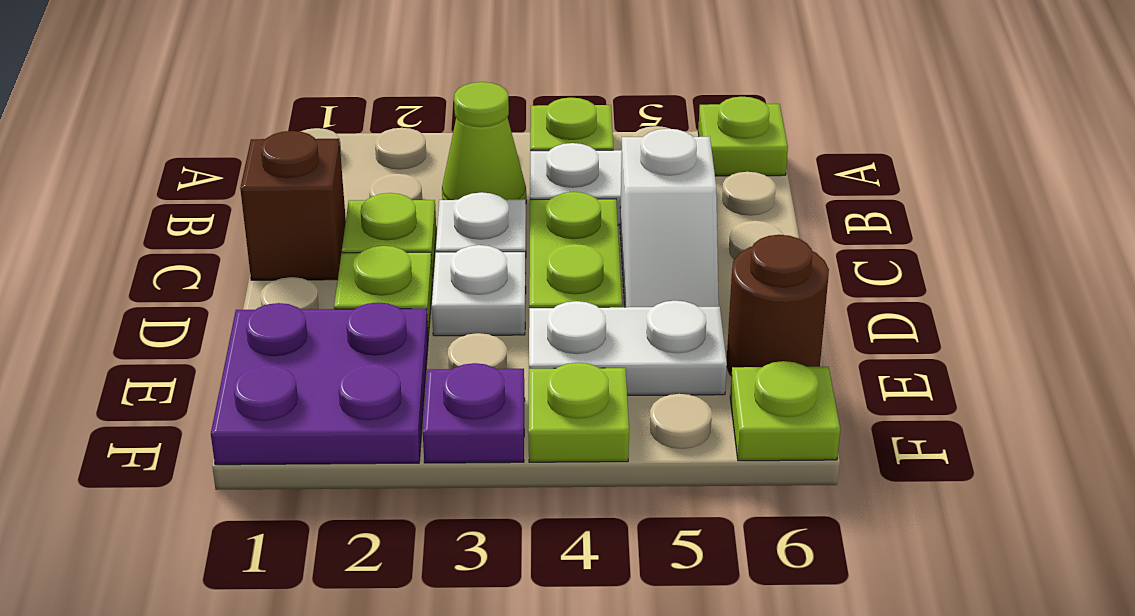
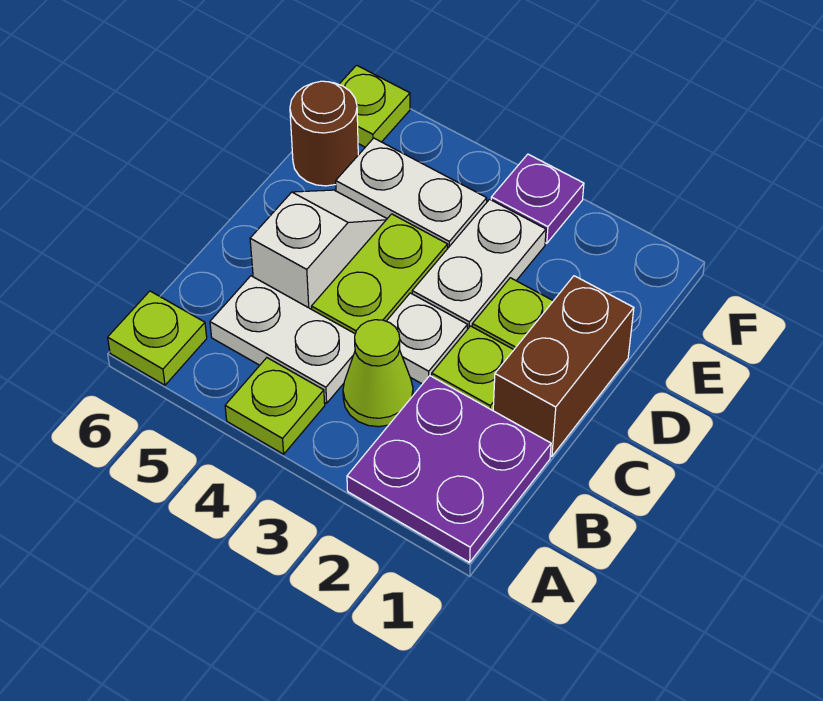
brown 1x1 brick [240,131,346,280] -> brown 1x2 brick [493,276,634,456]
white 1x1 plate [432,245,526,336] -> white 1x2 plate [412,199,546,329]
purple 2x2 plate [211,303,428,465] -> purple 2x2 plate moved to [347,376,551,562]
lime 1x1 plate [528,363,629,462] -> none

